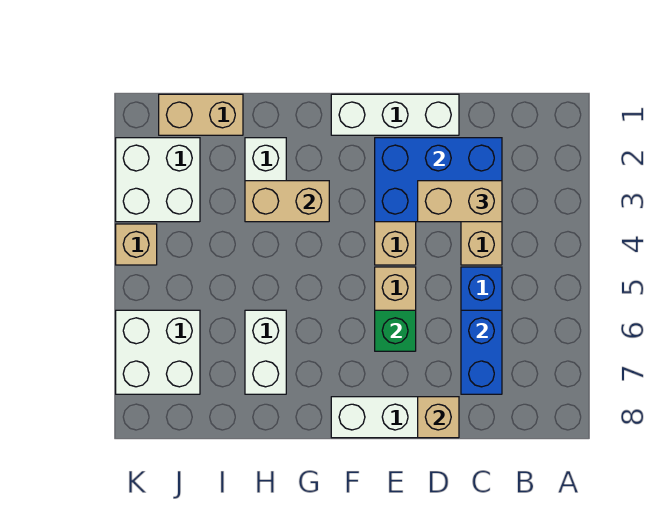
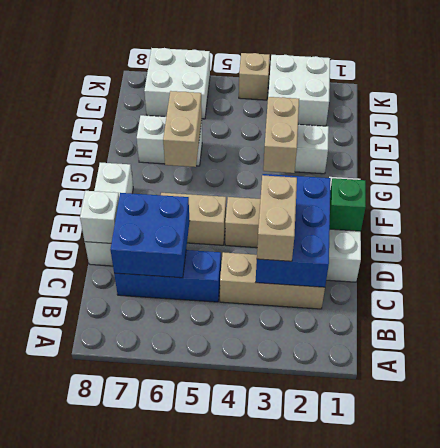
blue 1x2 brick [461,310,502,394] -> blue 2x2 brick [110,193,190,278]
tan 1x1 brick [418,397,459,438] -> white 1x1 brick [80,191,119,243]
green 1x1 brick [375,310,416,351] -> green 1x1 brick moved to [330,178,366,231]
tan 1x2 brick [159,94,243,135] -> tan 1x2 brick moved to [163,91,202,167]

